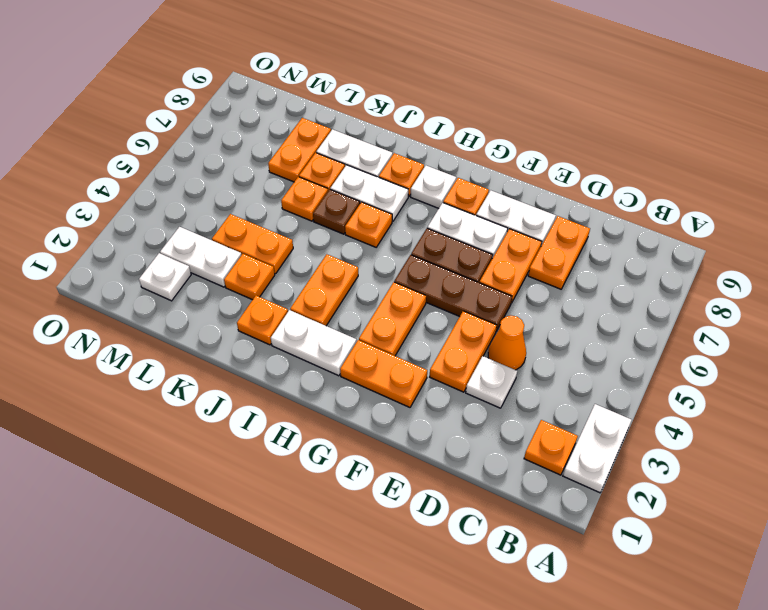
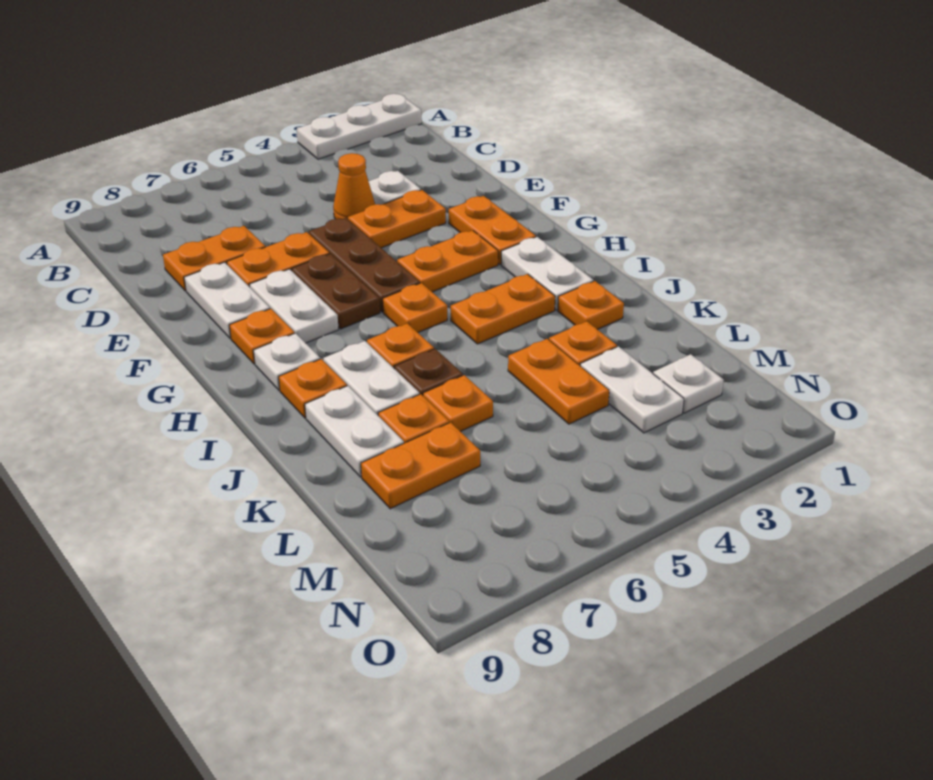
white 1x2 plate [563,404,631,493] -> white 1x3 plate [297,94,422,159]
orange 1x1 plate [524,420,578,475] -> orange 1x1 plate moved to [383,283,447,332]

